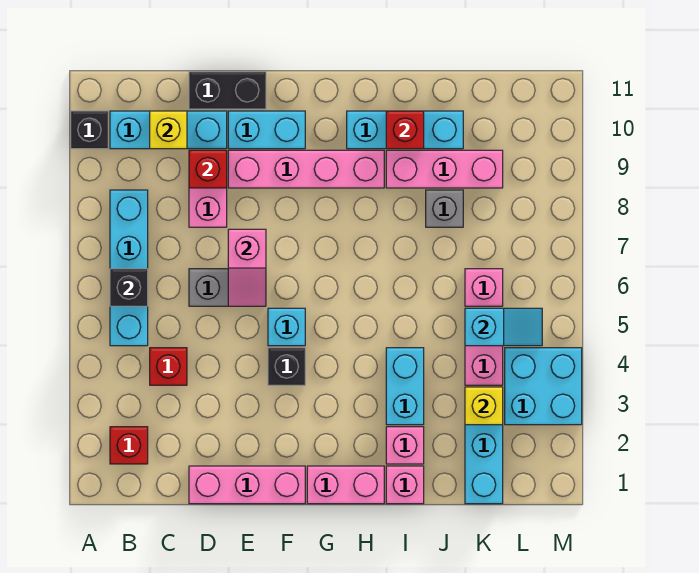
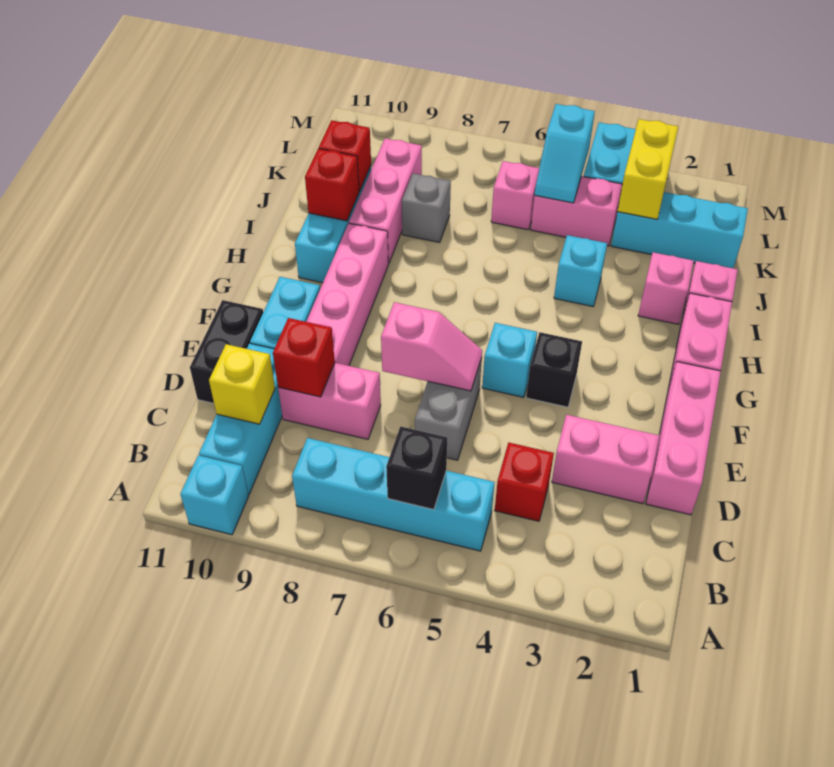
black 1x1 brick [71,111,108,149] -> cyan 1x1 brick [180,455,248,535]
red 1x1 brick [110,427,148,464] -> red 1x1 brick moved to [319,120,371,192]
none -> pink 1x2 brick [552,415,659,504]
cyan 1x2 brick [386,348,424,425] -> cyan 1x1 brick [554,235,607,307]
yellow 1x1 brick [465,387,503,425] -> yellow 1x2 brick [617,119,678,219]
cyan 1x2 slope [465,308,542,346] -> cyan 1x2 slope turned to [535,104,595,203]

